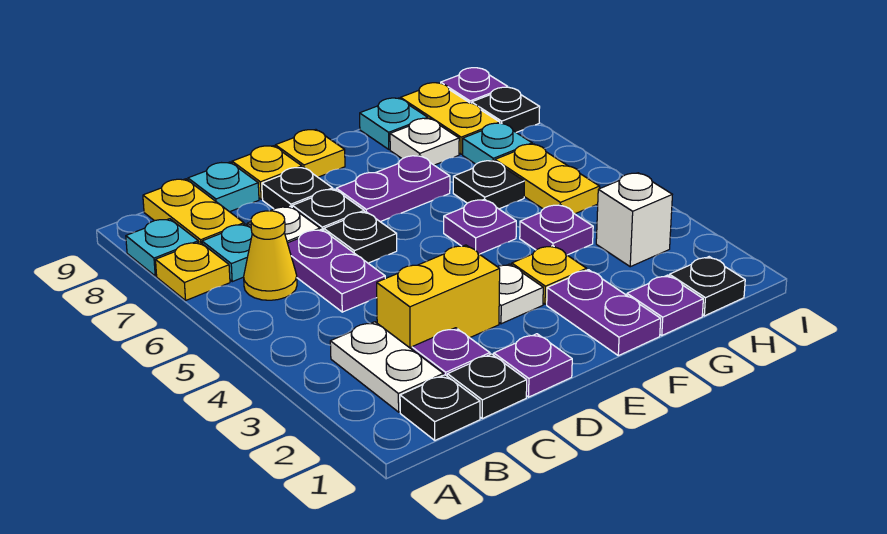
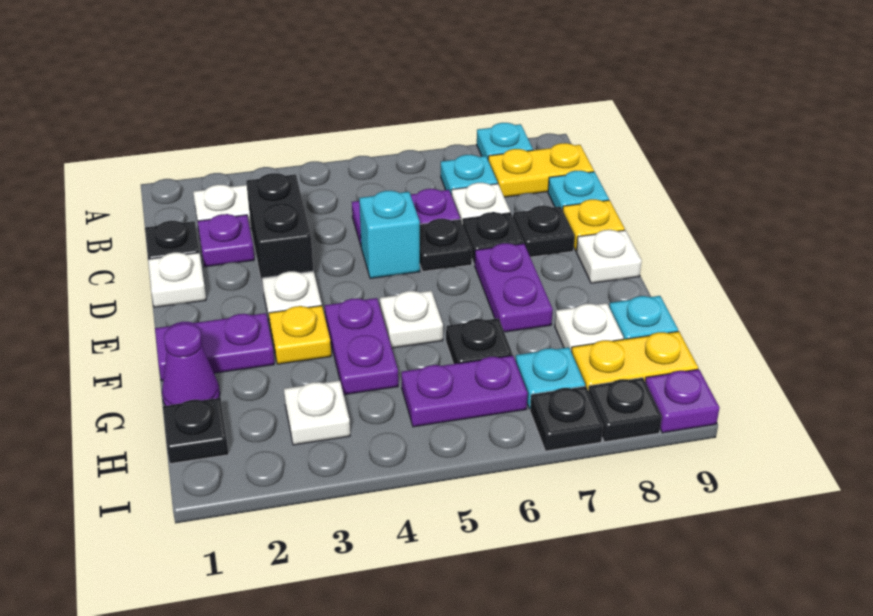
yellow 1x1 plate [156,242,230,300] -> none
black 1x1 plate [400,375,480,440] -> black 1x1 plate moved to [530,386,603,451]
yellow 1x1 cone [244,211,297,300] -> none
yellow 1x2 brick [377,245,500,349] -> black 1x2 brick [246,173,313,288]
purple 1x1 plate [494,334,572,397] -> white 1x1 plate [148,252,206,307]
none -> cyan 1x1 brick [359,191,420,279]
yellow 1x1 plate [275,130,345,177] -> white 1x1 plate [576,230,642,283]
purple 1x1 plate [444,199,516,254] -> white 1x1 plate [380,291,443,348]
purple 1x1 plate [627,275,703,335] -> purple 1x1 cone [162,323,220,406]
purple 1x1 plate [520,205,593,255] -> purple 1x2 plate [325,298,398,395]
white 1x1 brick [596,173,672,267] -> white 1x1 plate [284,381,350,445]
yellow 1x2 plate [495,144,600,214] -> purple 1x2 plate [401,355,528,427]

